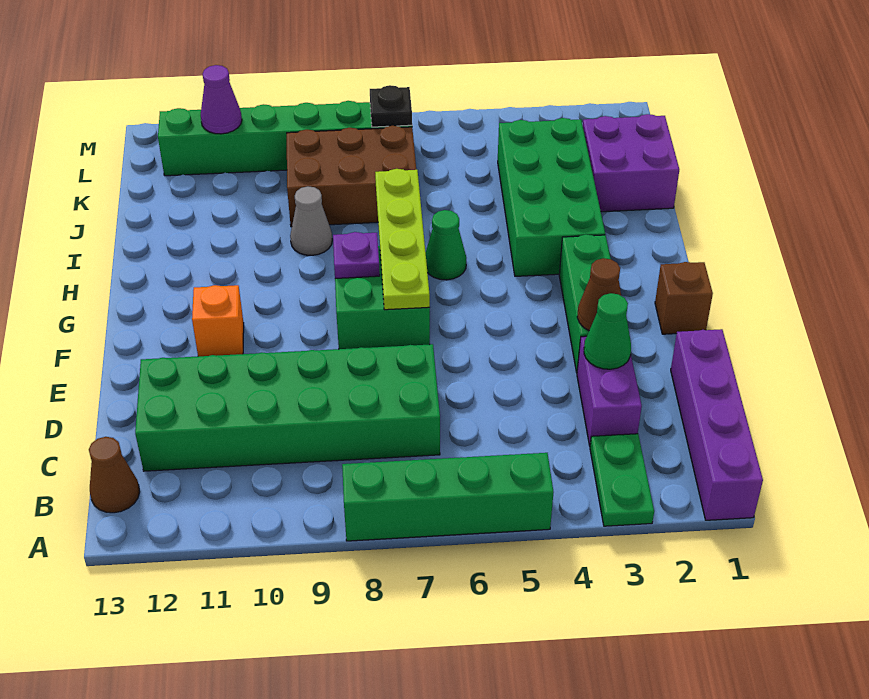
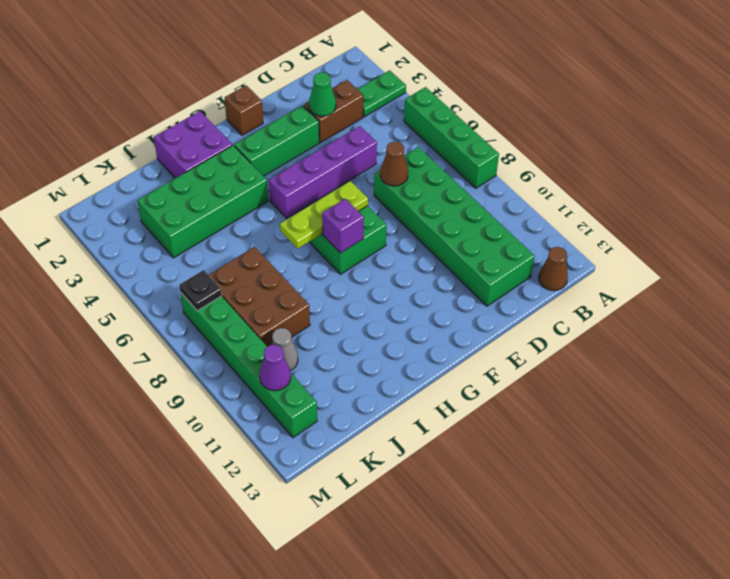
purple 1x4 brick [671,329,763,520] -> purple 1x4 brick moved to [269,126,377,218]
purple 1x2 brick [577,336,642,446] -> brown 1x2 brick [304,80,364,143]
brown 1x1 cone [577,258,621,330] -> brown 1x1 cone moved to [380,142,408,186]
lime 1x4 plate [375,169,430,310] -> lime 1x3 plate [280,181,368,248]
orange 1x1 brick [192,285,244,356] -> none
purple 1x1 plate [333,232,380,278] -> purple 1x1 brick [322,199,364,253]
green 1x1 cone [426,210,466,280] -> none
grey 1x1 cone [290,186,332,255] -> grey 1x1 cone moved to [272,328,298,371]
purple 2x2 brick [583,114,679,212] -> purple 2x2 brick moved to [154,111,232,178]

